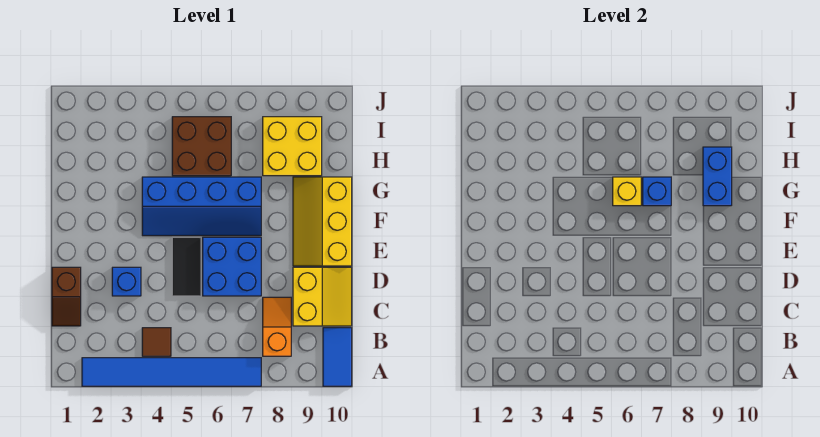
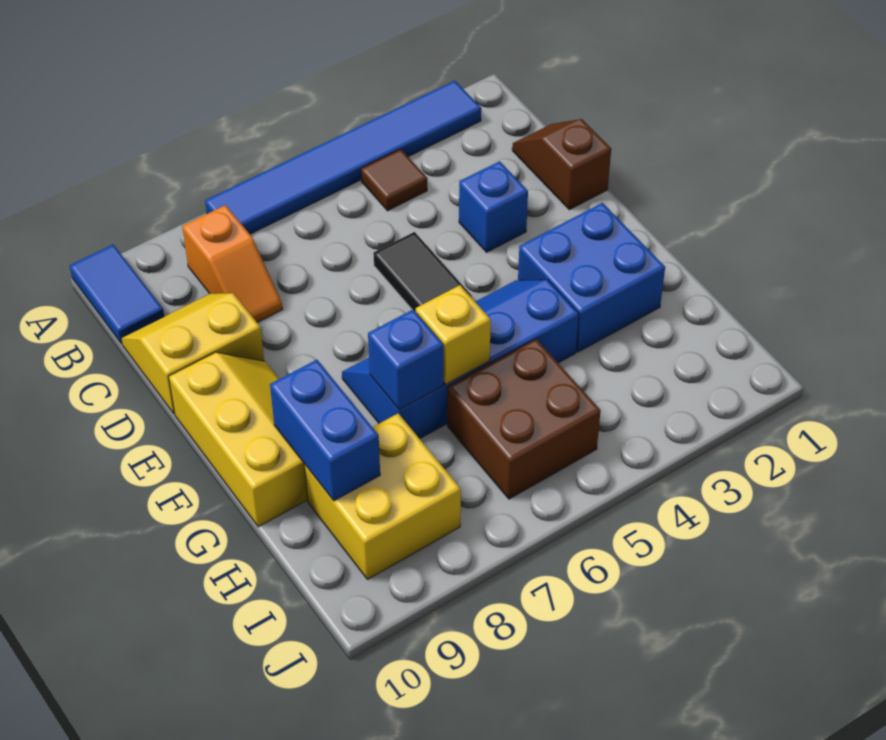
yellow 2x2 slope [293,267,352,326] -> yellow 2x2 slope turned to [121,293,264,414]
blue 2x2 brick [203,237,261,296] -> blue 2x2 brick moved to [518,203,665,352]

